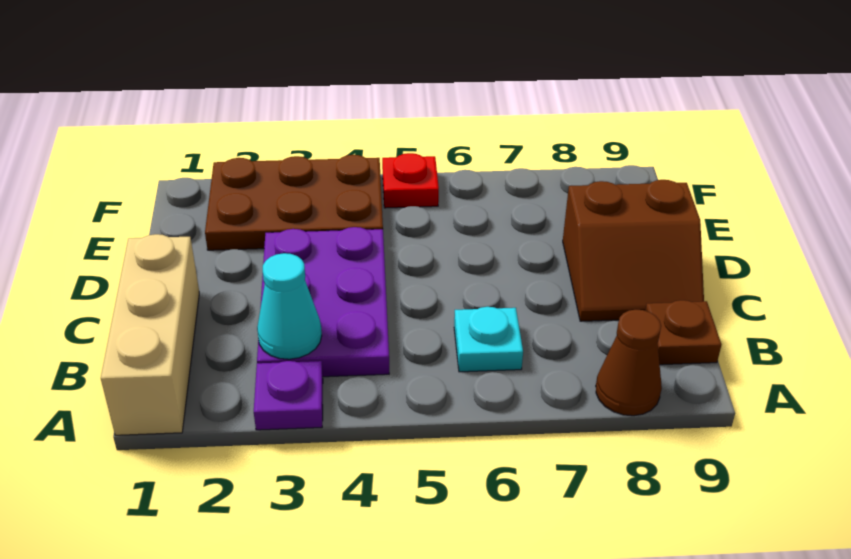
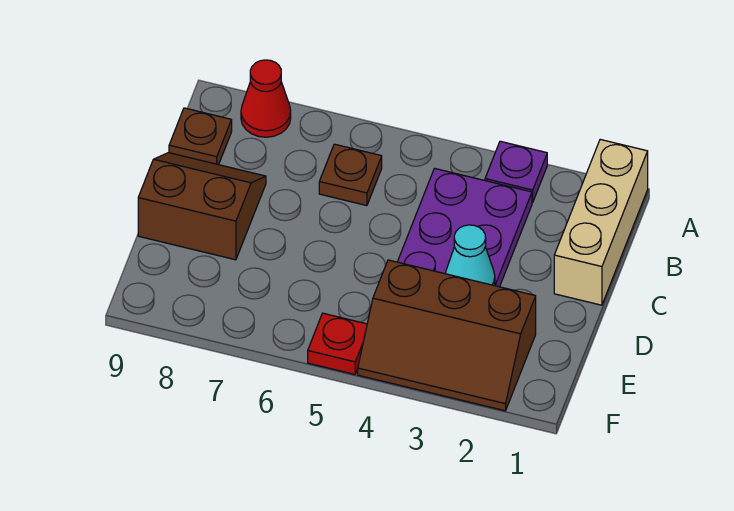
brown 1x1 cone [596,309,662,416] -> red 1x1 cone [241,60,291,137]
cyan 1x1 cone [257,253,322,359] -> cyan 1x1 cone moved to [446,225,495,285]
cyan 1x1 plate [454,307,523,372] -> brown 1x1 plate [319,144,382,206]
brown 2x3 plate [205,155,383,250] -> brown 2x3 slope [358,260,536,411]

